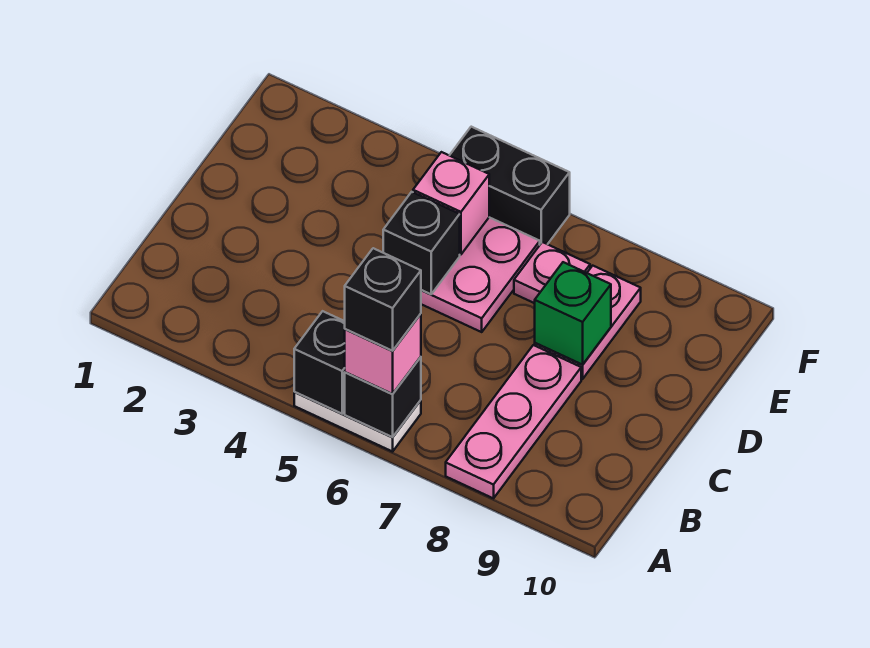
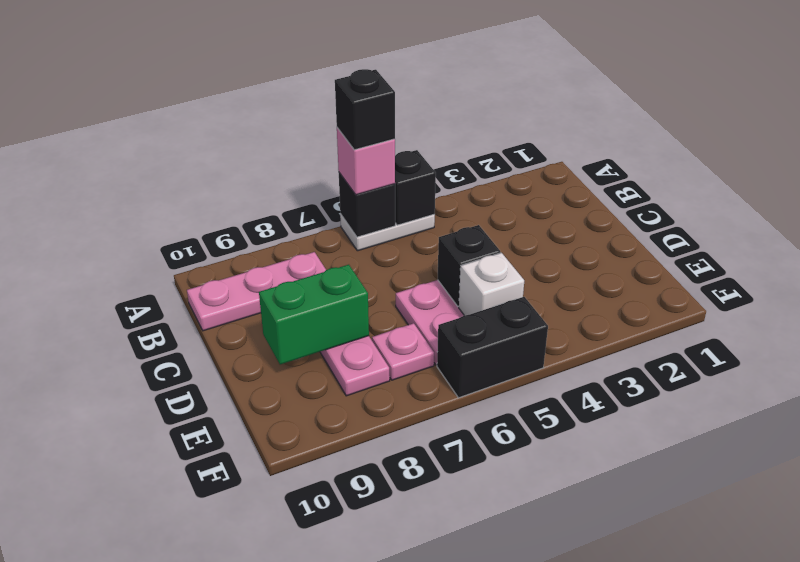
pink 1x3 plate [446,345,581,498] -> pink 1x3 plate turned to [187,252,326,331]
green 1x1 brick [535,262,611,365] -> green 1x2 brick [259,265,369,365]
pink 1x1 brick [413,152,489,255] -> white 1x1 brick [459,253,524,316]

